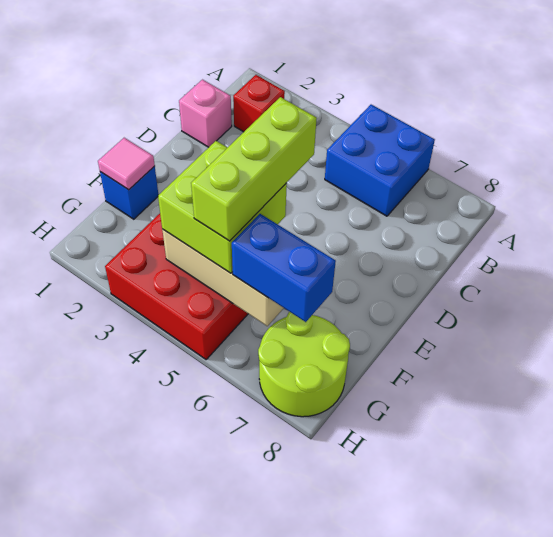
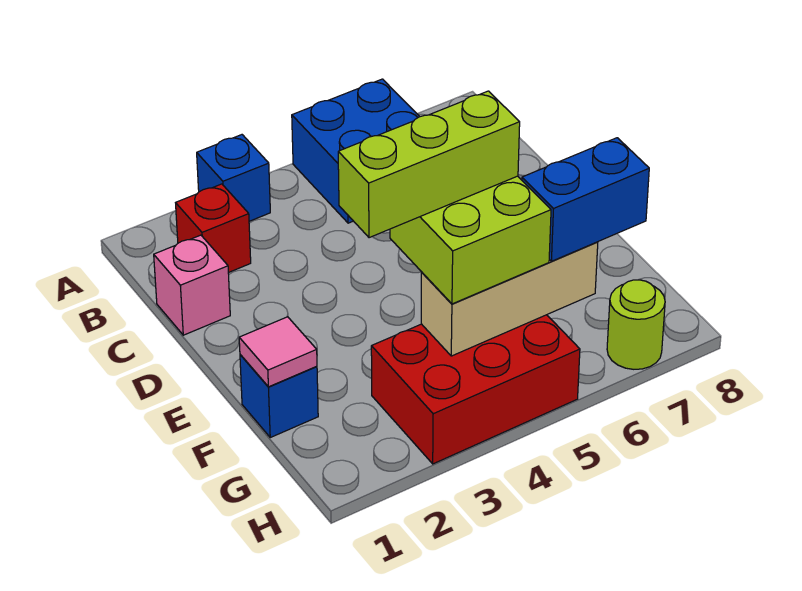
none -> blue 1x1 brick [197,135,270,221]
lime 1x3 brick [191,97,317,241] -> lime 1x3 brick turned to [338,91,520,238]
lime 2x2 round brick [258,312,350,417] -> lime 1x1 round brick [607,280,665,369]

